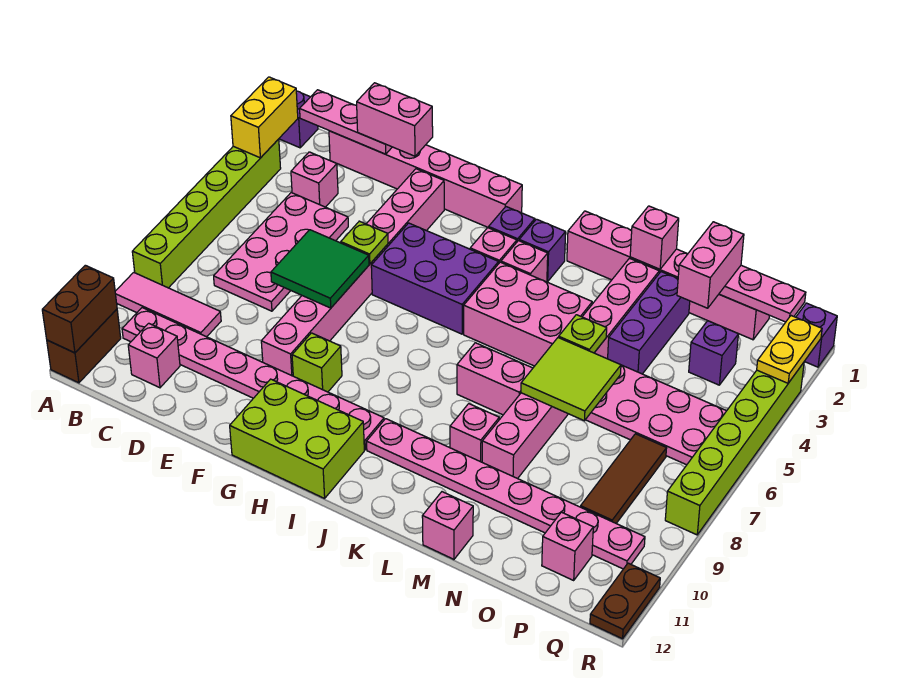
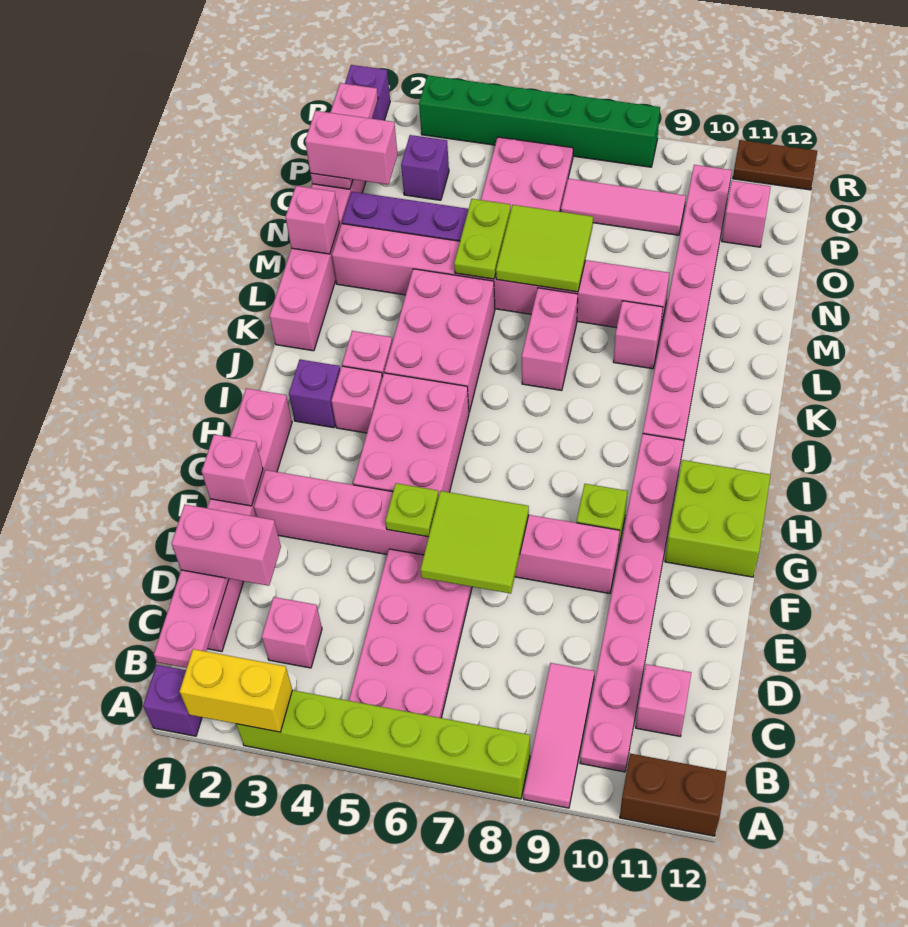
brown 1x2 brick [42,265,117,353] -> none
pink 2x4 plate [214,193,348,311] -> pink 2x4 plate turned to [349,549,472,718]
pink 1x2 brick [357,83,433,156] -> pink 1x2 brick turned to [172,505,281,586]
green 2x2 tile [271,230,369,308] -> lime 2x2 tile [420,491,529,594]
purple 2x3 brick [371,223,499,334] -> pink 2x3 brick [353,373,469,495]
lime 2x3 brick [230,379,364,498] -> lime 2x2 brick [665,460,770,577]
purple 1x1 brick [519,219,566,282] -> none
lime 1x1 plate [559,315,607,353] -> lime 1x2 plate [454,199,511,279]
pink 1x1 brick [422,492,473,559] -> pink 1x1 brick moved to [202,435,263,506]
brown 1x3 tile [581,434,667,523] -> pink 1x3 tile [561,179,686,235]
yellow 1x2 plate [757,316,822,383] -> none
lime 1x6 brick [665,363,804,535] -> green 1x6 brick [419,75,660,167]

